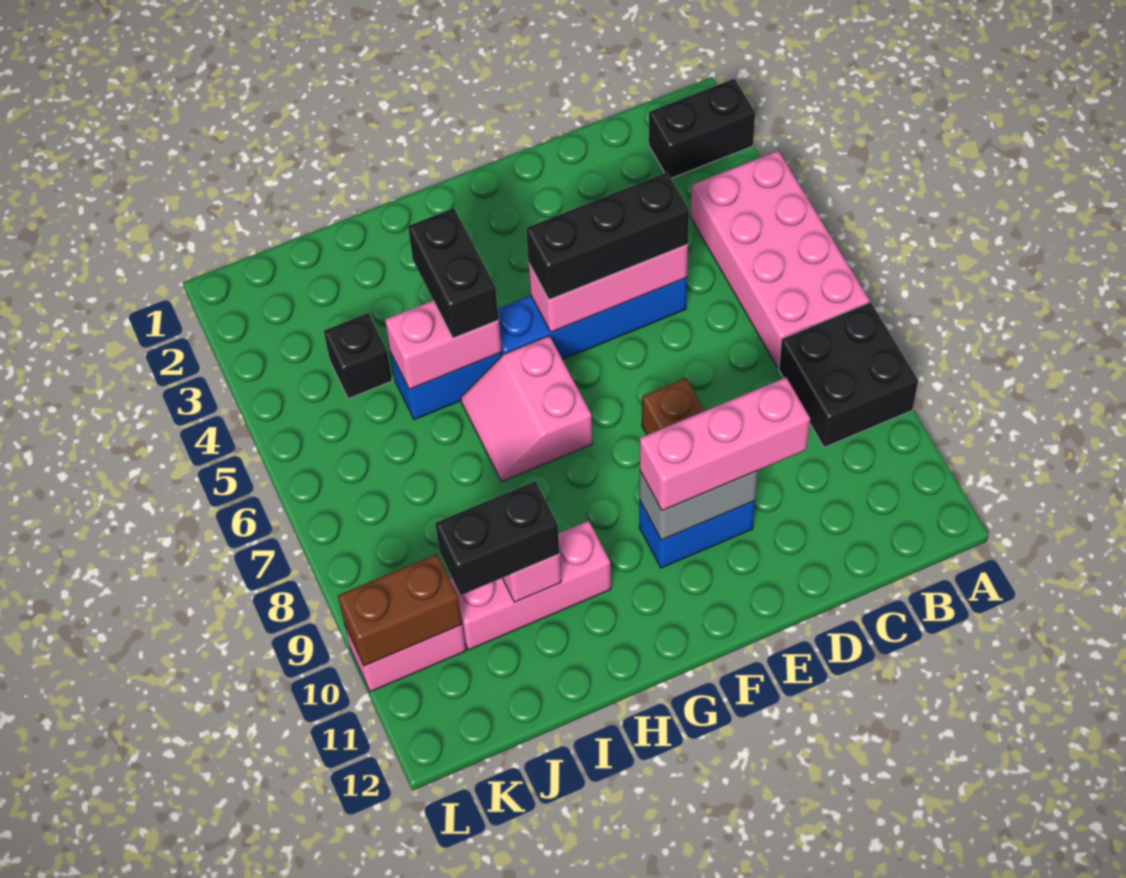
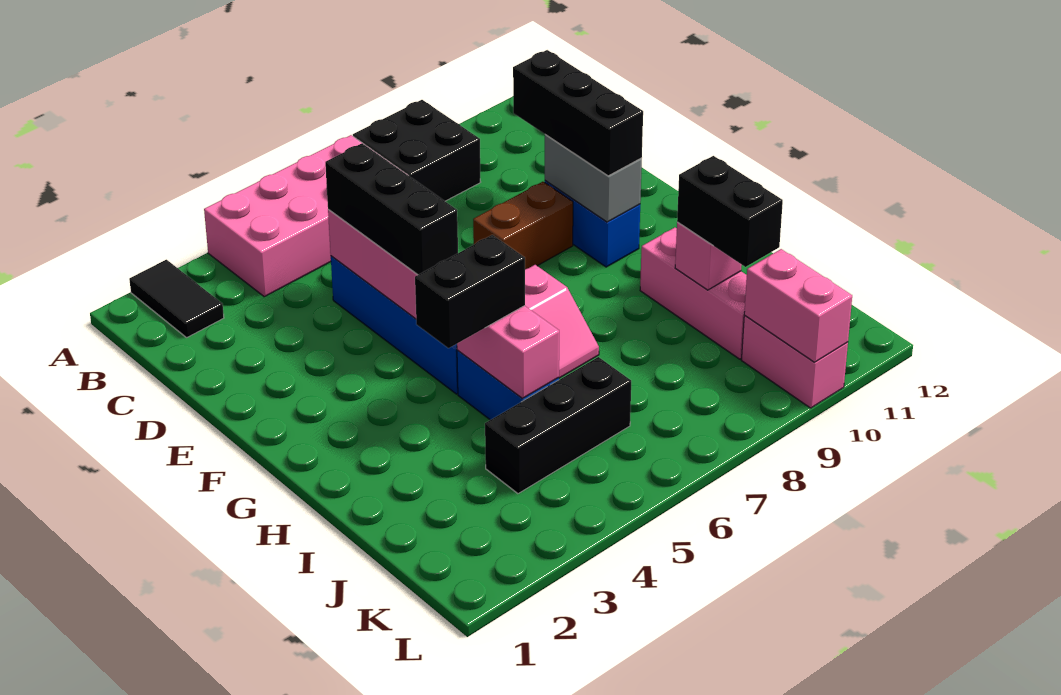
black 1x2 brick [649,79,755,178] -> black 1x2 tile [129,260,224,338]
pink 1x3 brick [640,378,810,511] -> black 1x3 brick [513,50,643,176]
black 1x1 brick [324,313,392,399] -> black 1x3 brick [485,357,631,494]
brown 1x2 brick [338,554,462,666] -> pink 1x2 brick [744,249,852,363]

